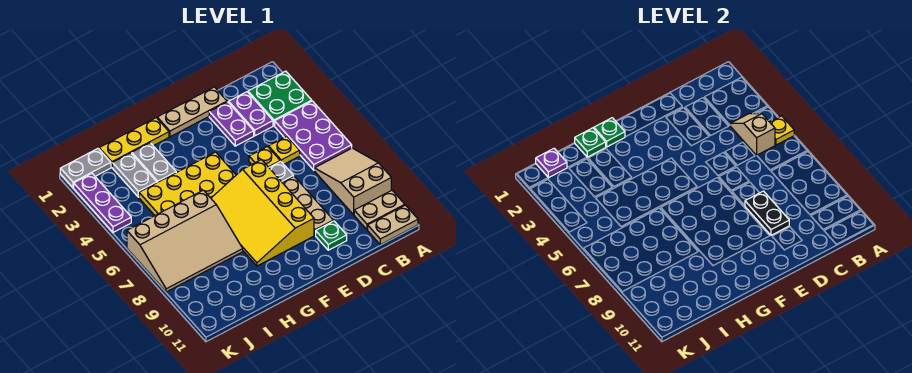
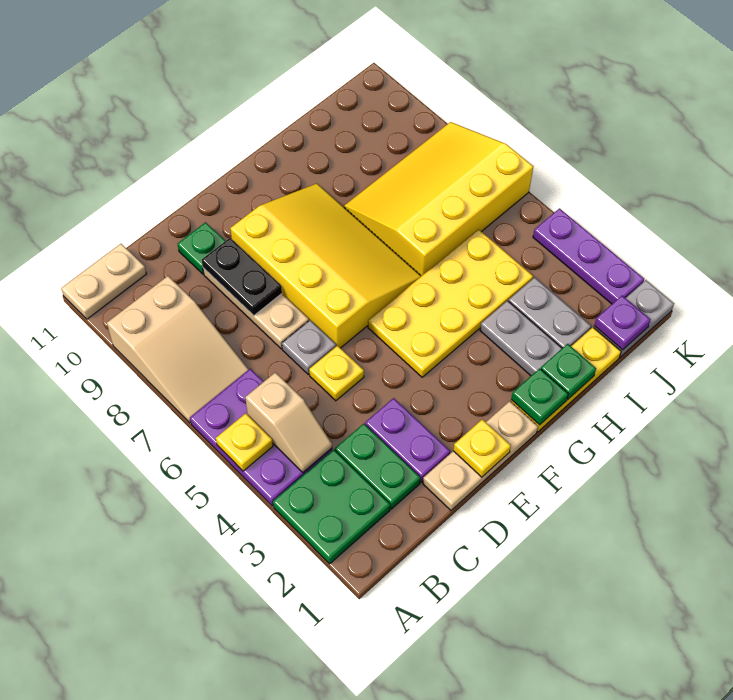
tan 1x2 plate [354,190,405,230] -> none
purple 1x2 plate [229,92,273,136] -> green 1x2 plate [335,424,421,509]
yellow 1x1 plate [269,136,300,164] -> yellow 1x1 plate moved to [453,419,511,477]
tan 3x4 slope [127,190,243,292] -> yellow 3x4 slope [344,122,533,276]

